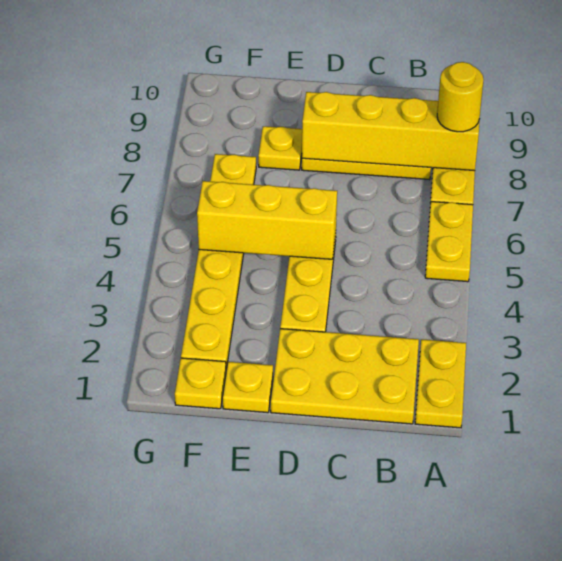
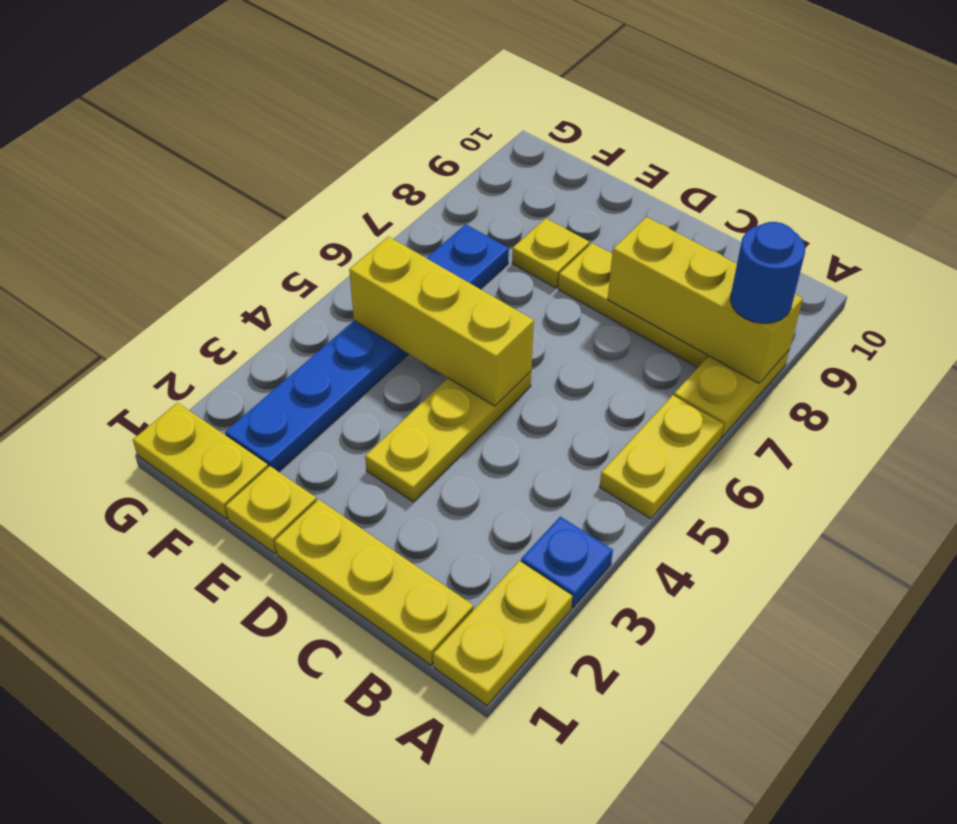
none -> blue 1x1 plate [521,516,613,608]
yellow 1x4 brick [302,92,479,171] -> yellow 1x3 brick [608,217,803,383]
yellow 1x1 round brick [437,62,484,132] -> blue 1x1 round brick [730,222,805,323]
yellow 2x3 plate [271,329,419,424] -> yellow 1x3 plate [275,499,474,665]
yellow 1x1 plate [175,358,226,409] -> yellow 1x2 plate [133,403,268,519]
yellow 1x6 plate [181,154,256,369] -> blue 1x6 plate [225,224,509,472]

